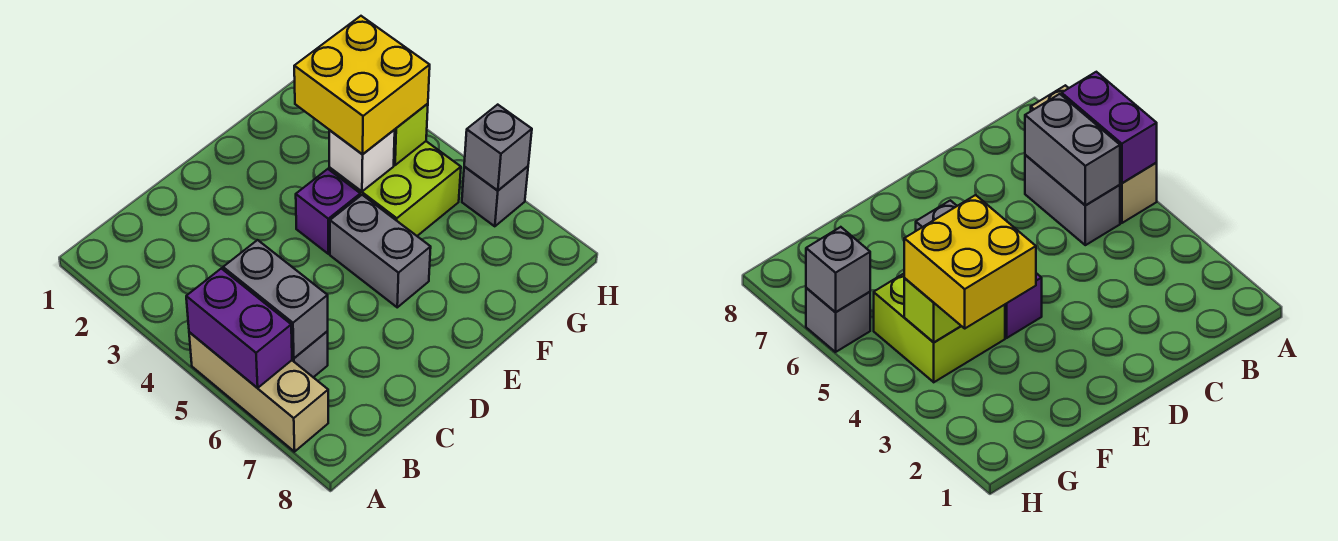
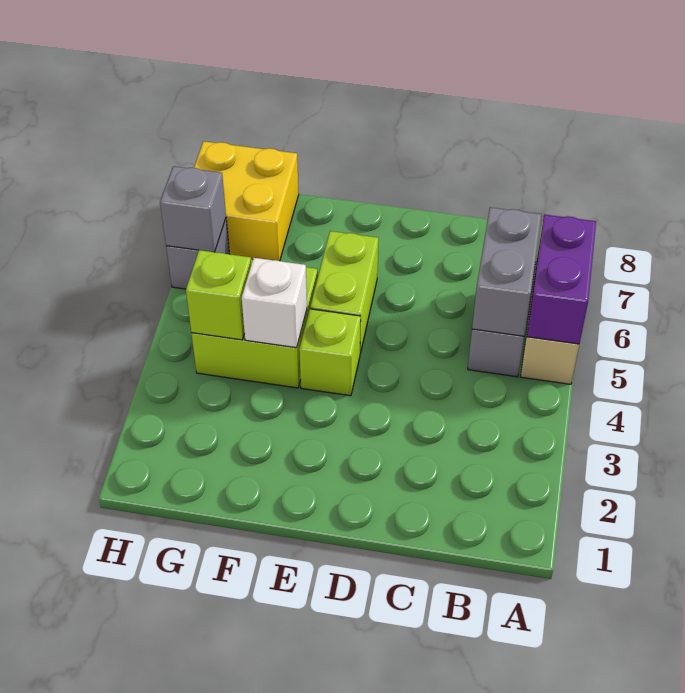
purple 1x1 brick [296,169,360,254] -> lime 1x1 brick [299,309,361,396]
grey 1x2 brick [330,195,431,307] -> lime 1x2 brick [310,231,378,354]
yellow 2x2 brick [294,16,430,154] -> yellow 2x2 brick moved to [194,141,299,261]

